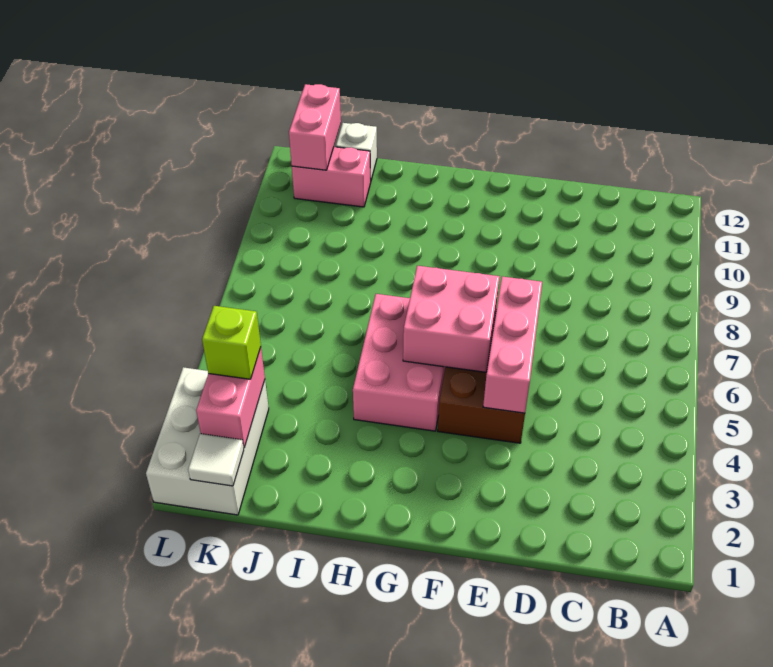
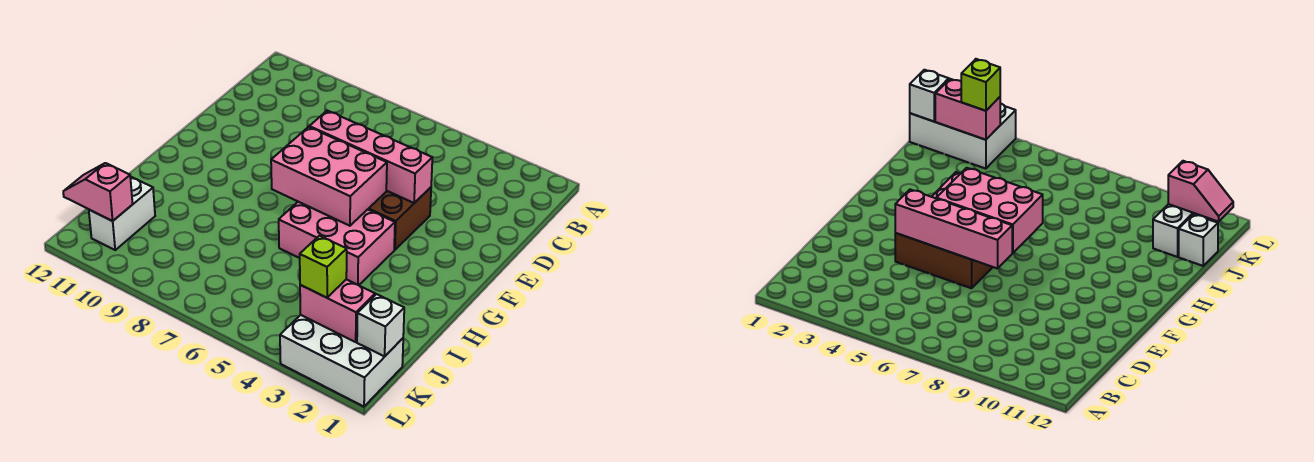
pink 1x3 brick [483,276,542,413] -> pink 1x4 brick [309,111,432,203]
pink 2x2 brick [403,266,500,372] -> pink 2x3 brick [271,127,387,226]
pink 1x2 brick [292,147,371,207] -> white 1x2 brick [89,176,155,250]
white 1x1 tile [188,434,244,486] -> white 1x1 brick [357,294,404,356]
pink 1x2 brick [289,84,341,170] -> pink 1x2 slope [63,163,133,221]

